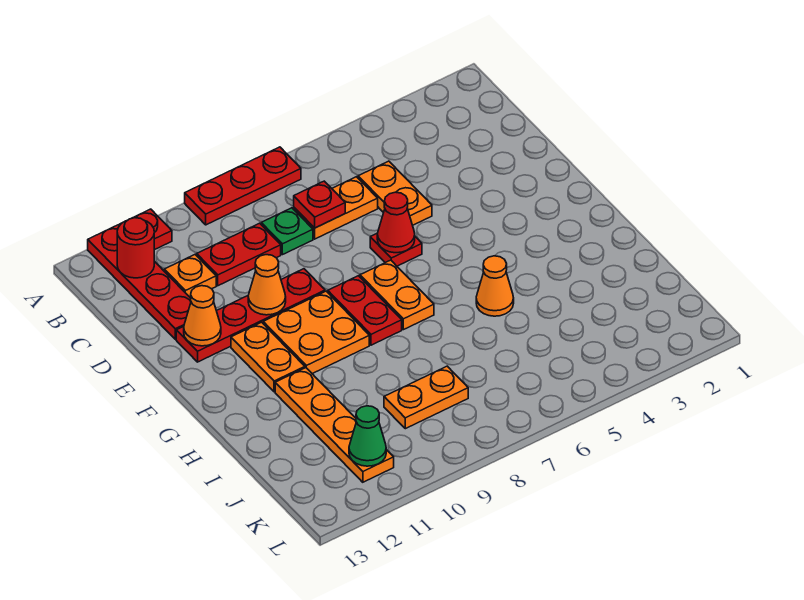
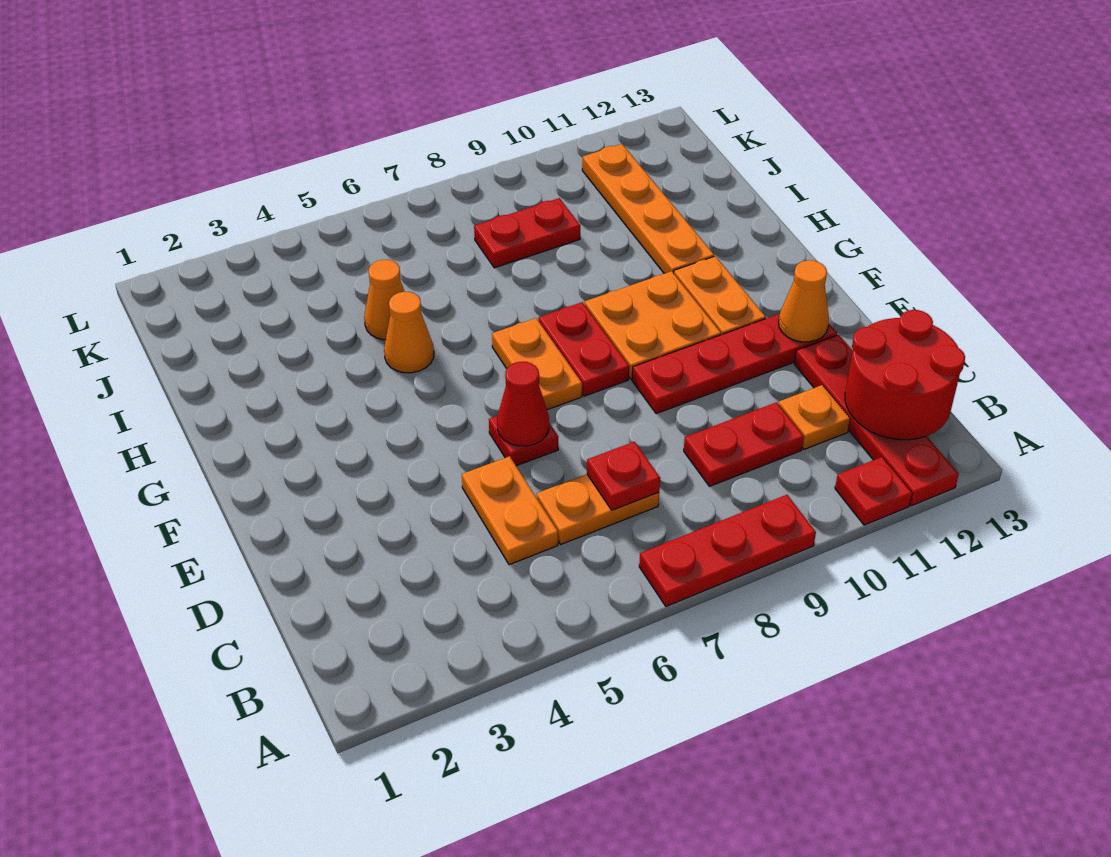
red 1x1 round brick [117,218,154,278] -> red 2x2 round brick [845,310,965,440]
green 1x1 plate [261,208,313,255] -> none
orange 1x1 cone [248,255,286,315] -> orange 1x1 cone moved to [364,260,405,340]
orange 1x2 plate [384,366,468,429] -> red 1x2 plate [474,198,580,268]
green 1x1 cone [349,406,386,466] -> none

